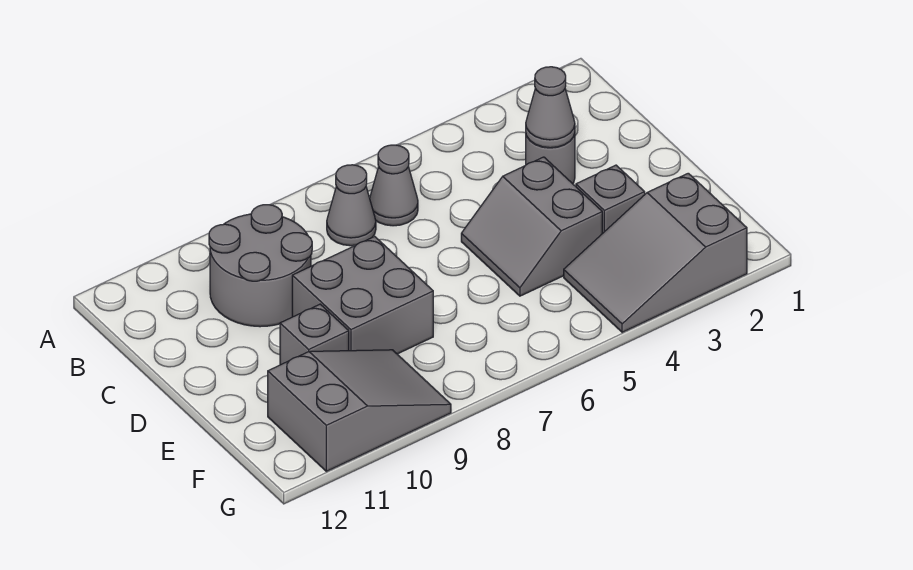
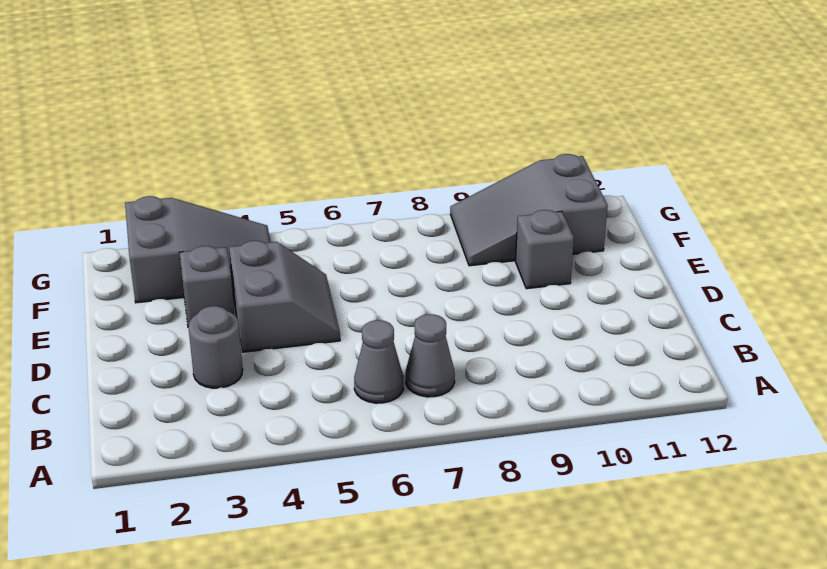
grey 2x2 round brick [209,205,312,327] -> none
grey 1x1 cone [526,67,575,148] -> none
grey 2x2 brick [292,236,433,354] -> none

